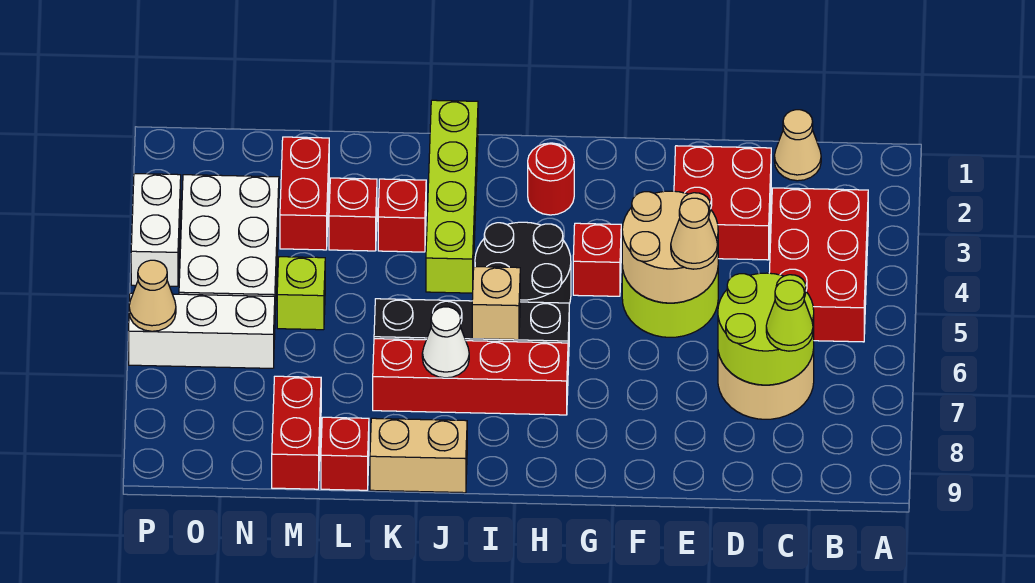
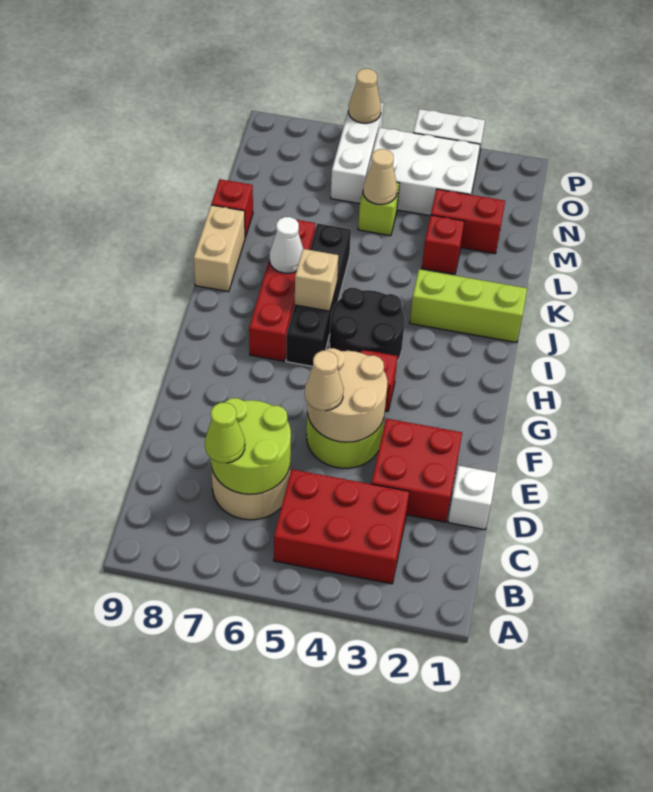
tan 1x1 cone [774,110,821,181] -> tan 1x1 cone moved to [363,149,397,205]
none -> white 1x1 brick [448,466,496,530]
red 1x1 round brick [528,143,574,215] -> none
lime 1x4 brick [426,100,478,293] -> lime 1x3 brick [410,269,527,343]
red 1x1 brick [378,179,426,252] -> none
red 1x2 brick [272,376,321,489] -> none

